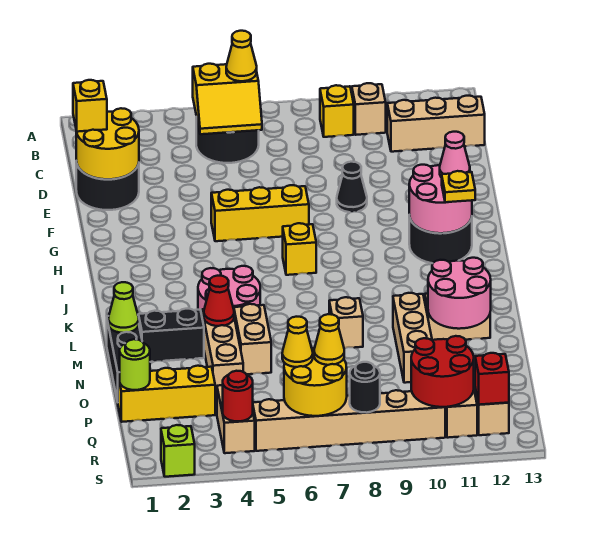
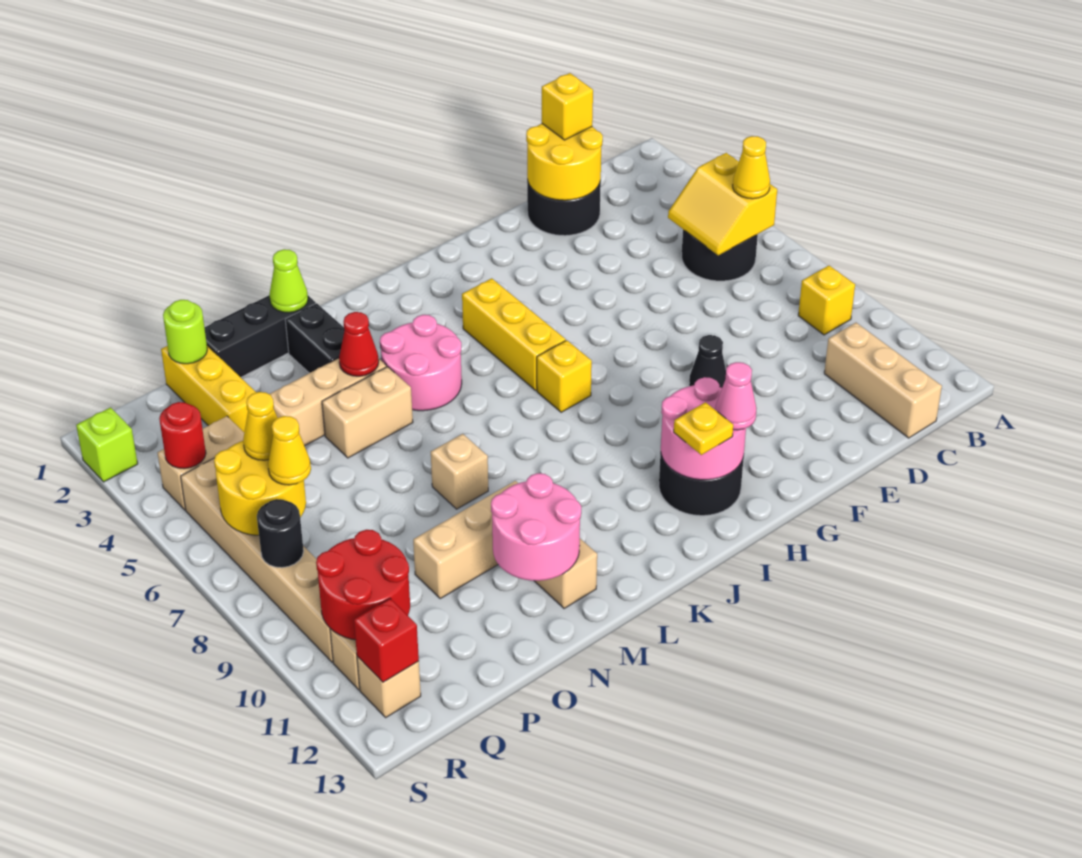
tan 1x1 brick [352,83,386,135] -> none
yellow 1x3 brick [211,185,309,241] -> yellow 1x3 brick moved to [462,278,566,390]

